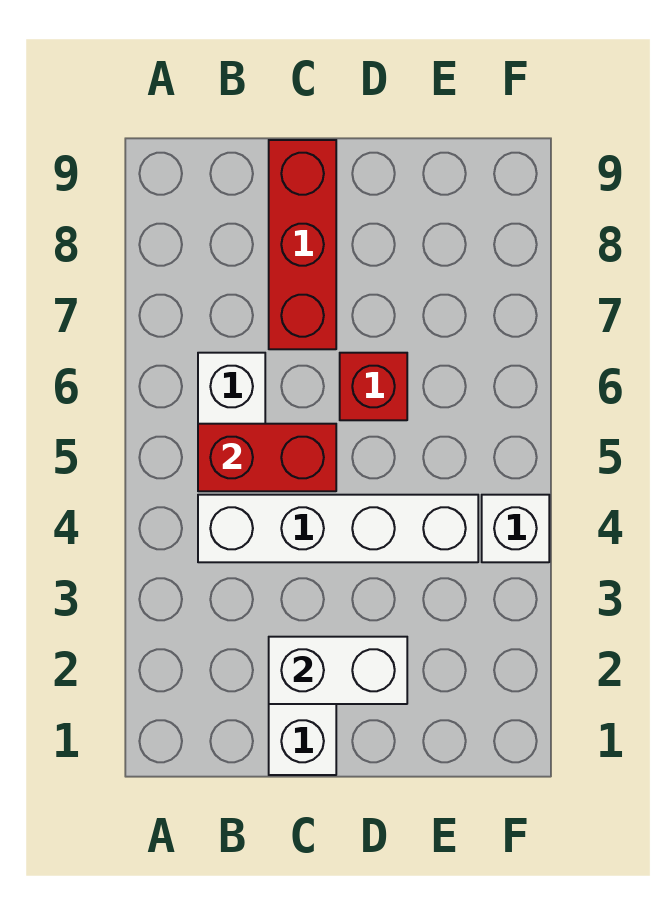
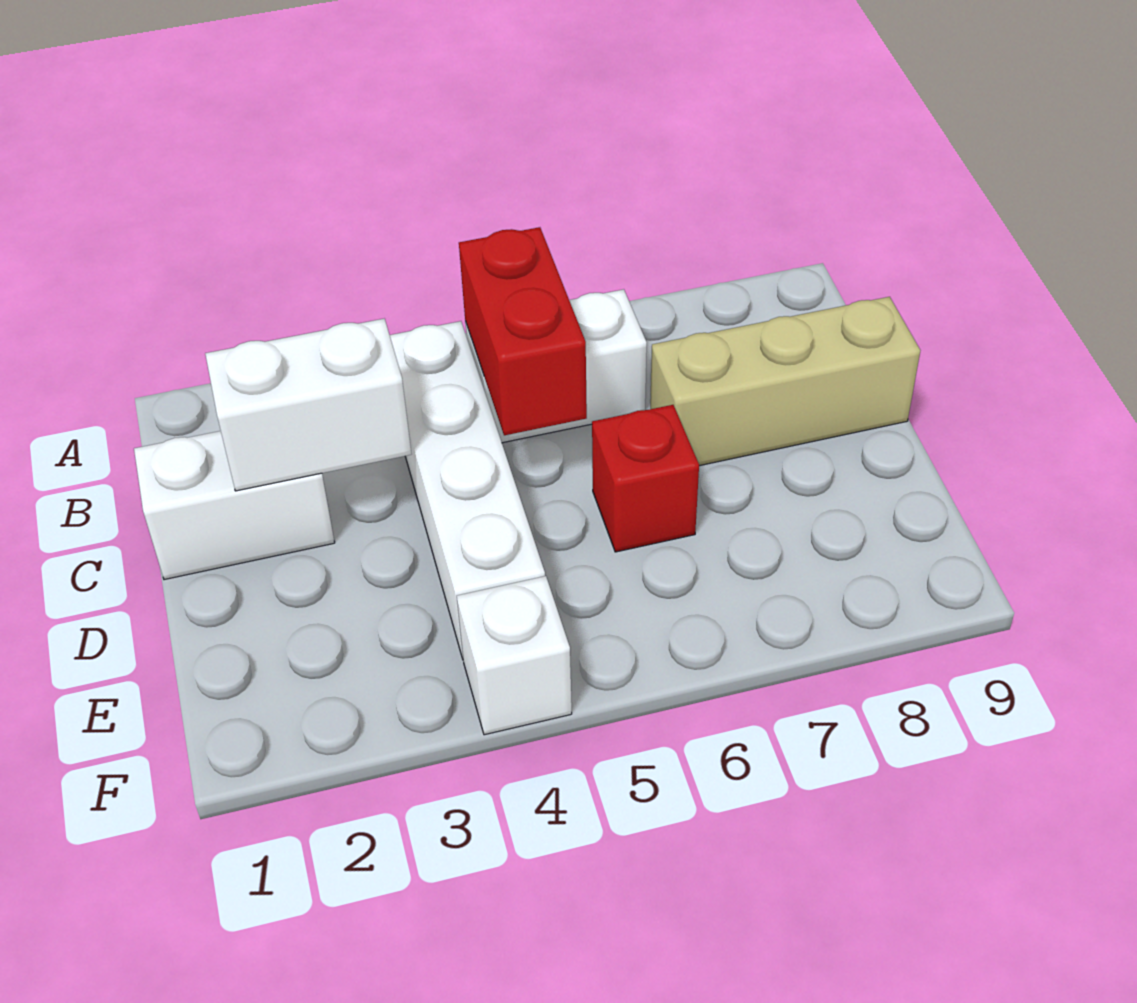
white 1x2 brick [269,637,407,704] -> white 1x2 brick turned to [205,319,412,491]
red 1x3 brick [269,140,336,349] -> tan 1x3 brick [650,297,920,466]

